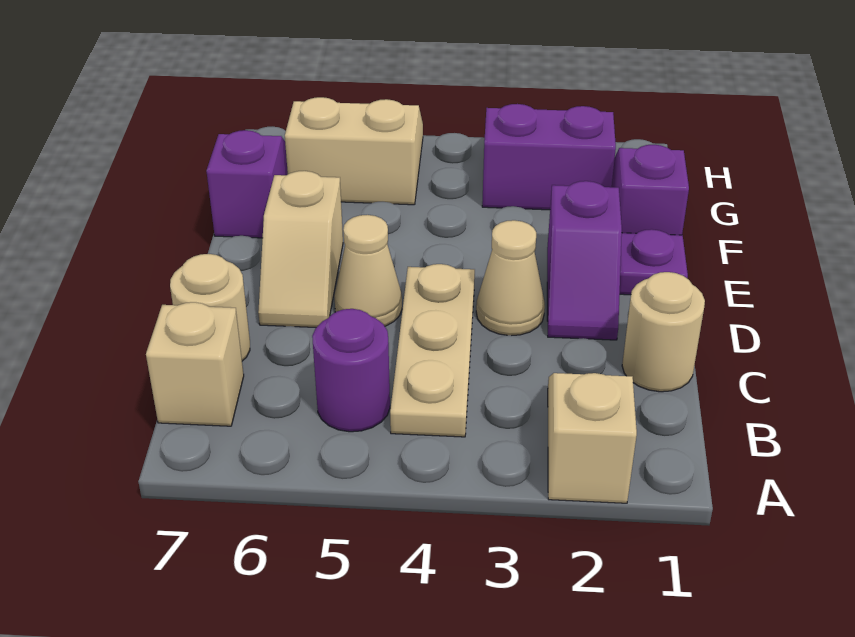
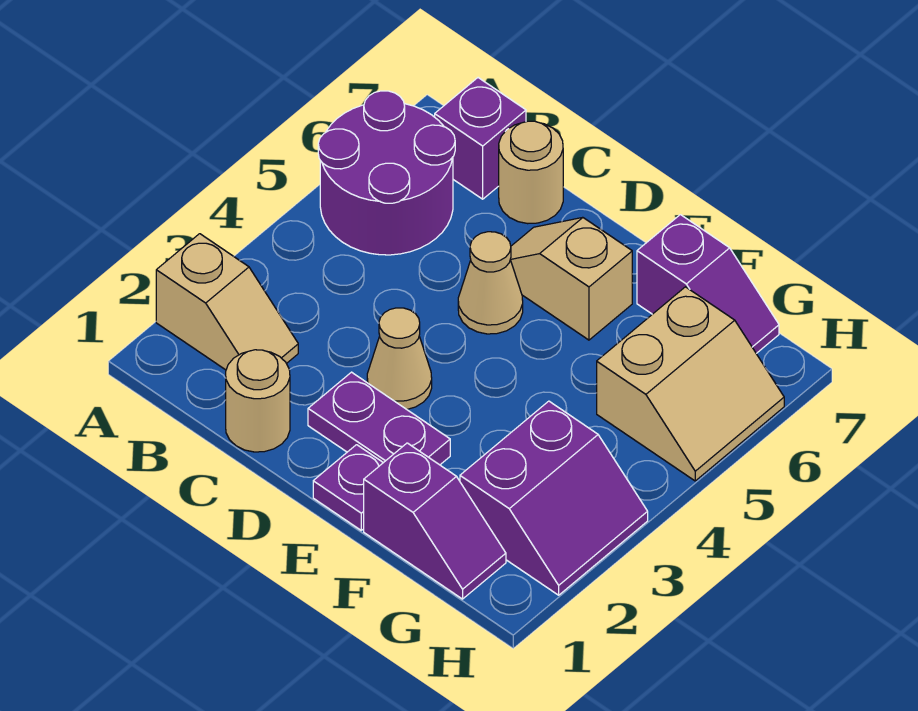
tan 1x3 plate [390,264,475,437] -> none
purple 1x1 round brick [312,309,390,432] -> purple 2x2 round brick [318,91,455,255]
tan 1x1 brick [146,302,244,426] -> purple 1x1 brick [435,78,526,199]
purple 1x2 slope [547,181,622,340] -> purple 1x2 plate [308,372,450,465]

